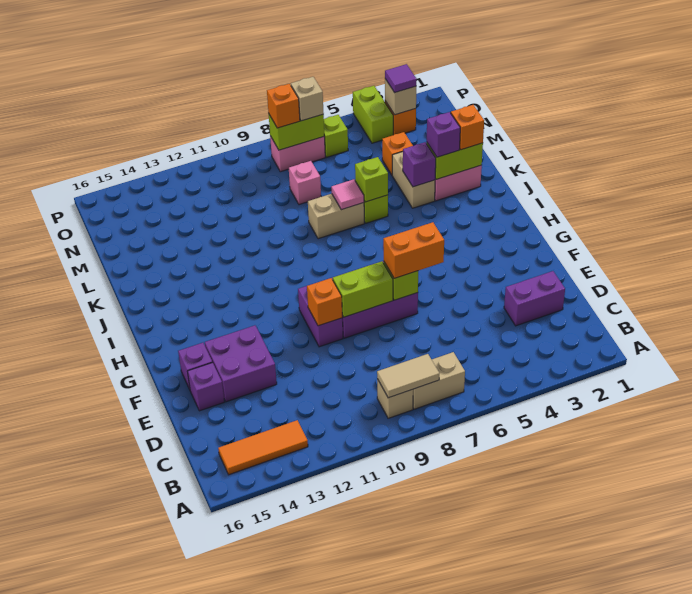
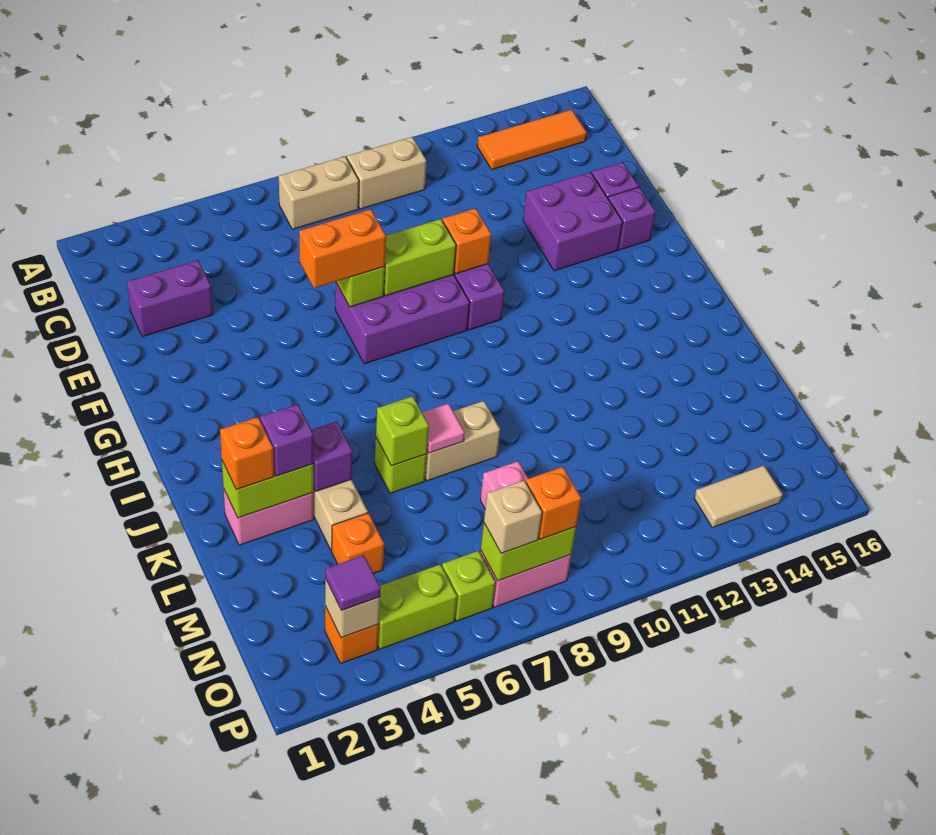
tan 1x2 tile [377,354,439,398] -> tan 1x2 tile moved to [694,466,783,528]
tan 1x1 brick [377,379,413,418] -> tan 1x2 brick [347,137,427,209]
lime 1x2 brick [353,86,393,143] -> lime 1x2 brick turned to [378,564,457,649]

